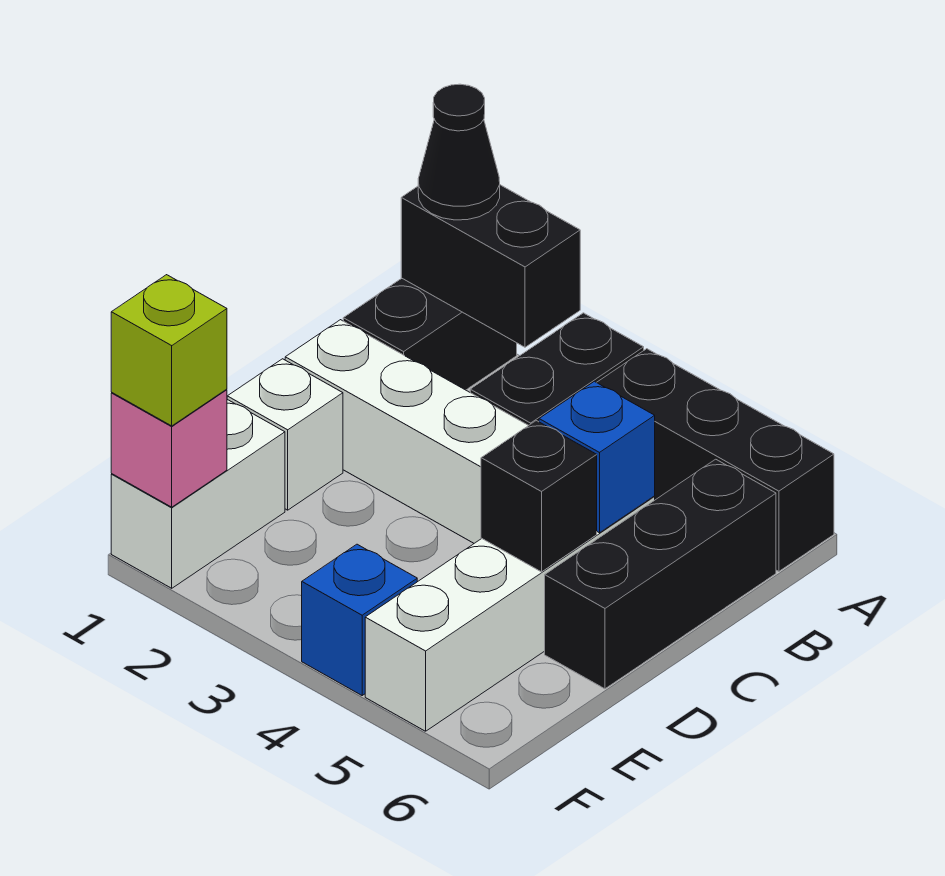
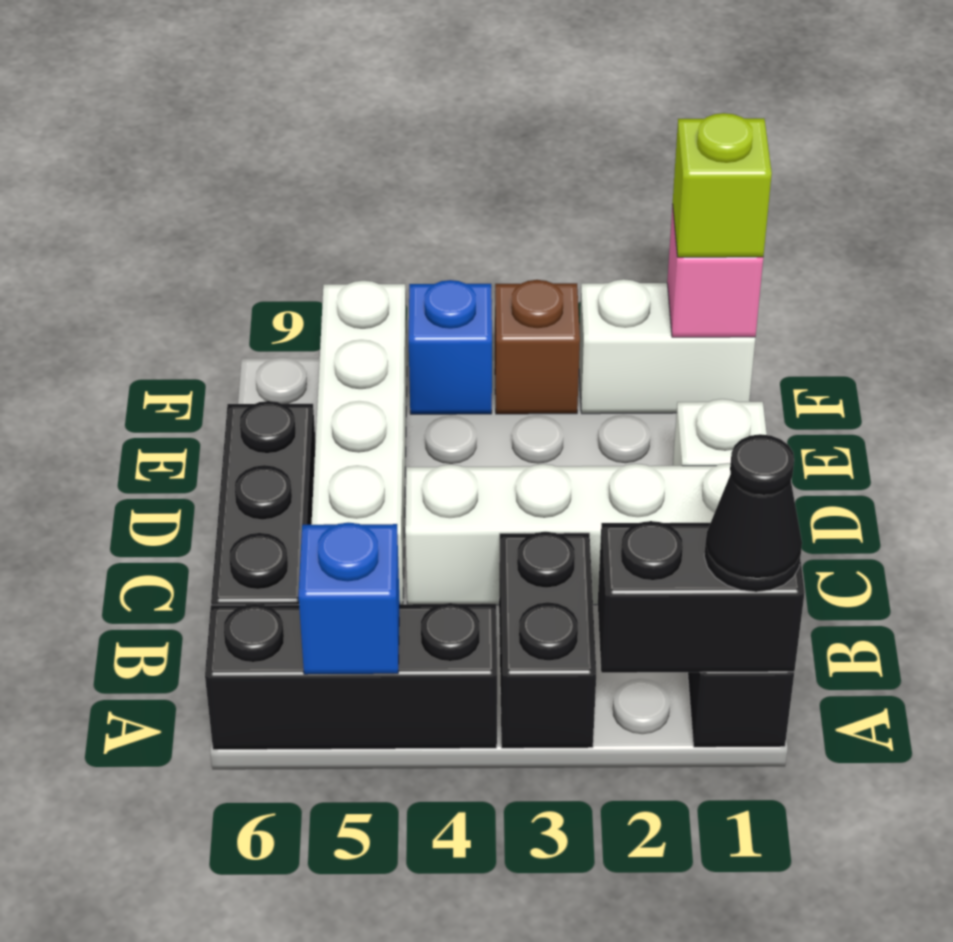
blue 1x1 brick [539,381,655,533] -> blue 1x1 brick moved to [299,523,400,674]
black 1x1 brick [481,421,597,572] -> none
white 1x2 brick [111,399,285,588] -> white 1x2 brick turned to [579,279,755,414]
none -> brown 1x1 brick [495,280,580,414]

